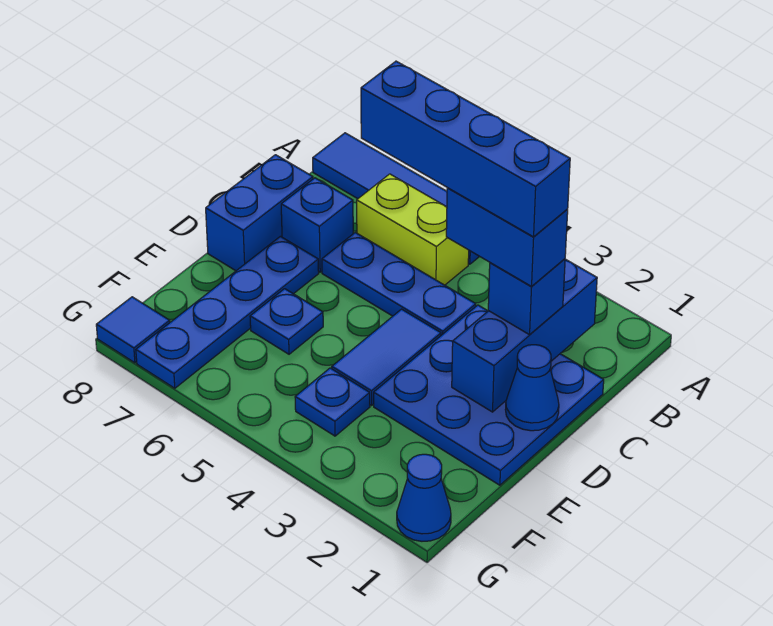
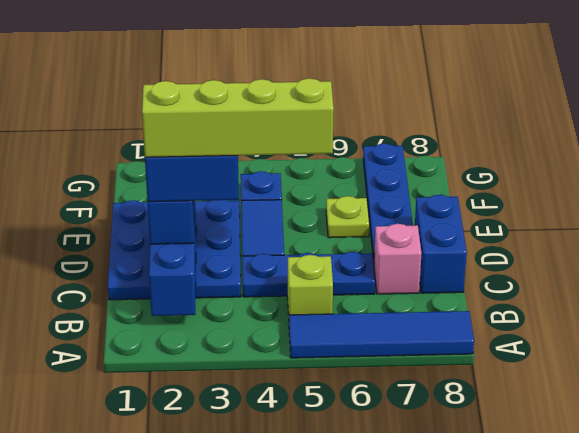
lime 1x2 brick [357,174,469,285] -> lime 1x1 brick [288,255,333,315]
blue 1x4 brick [361,61,570,237] -> lime 1x4 brick [142,78,334,157]
blue 1x1 brick [281,178,353,272] -> pink 1x1 brick [374,224,422,294]
blue 1x1 cone [505,345,559,431] -> none
blue 1x1 plate [250,289,323,354] -> lime 1x1 plate [326,196,369,238]
blue 1x1 cone [397,454,451,541] -> none
blue 1x1 tile [96,297,170,363] -> none

